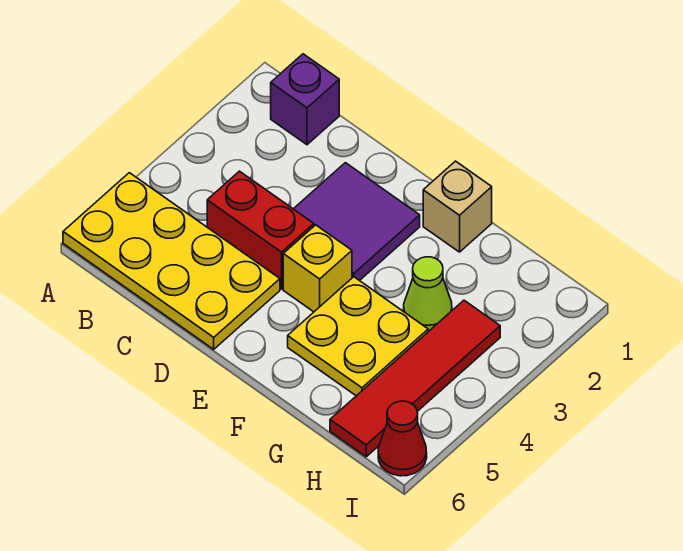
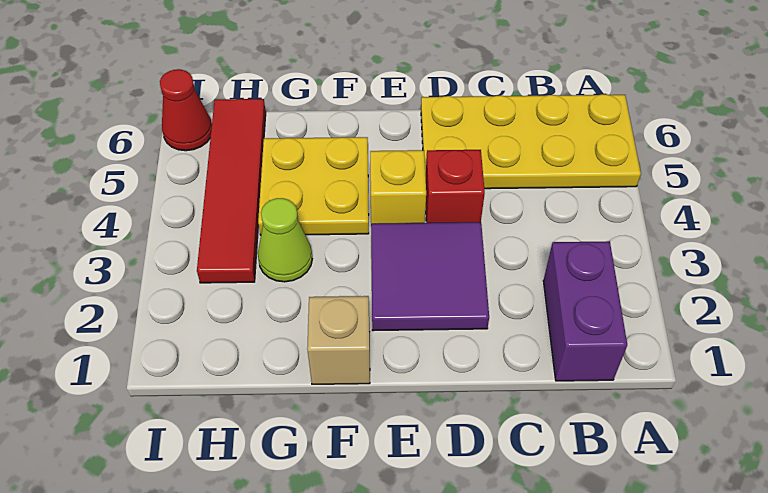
purple 1x1 brick [271,54,339,145] -> purple 1x2 brick [543,241,627,381]
red 1x2 brick [207,171,314,289] -> red 1x1 brick [426,150,485,223]

